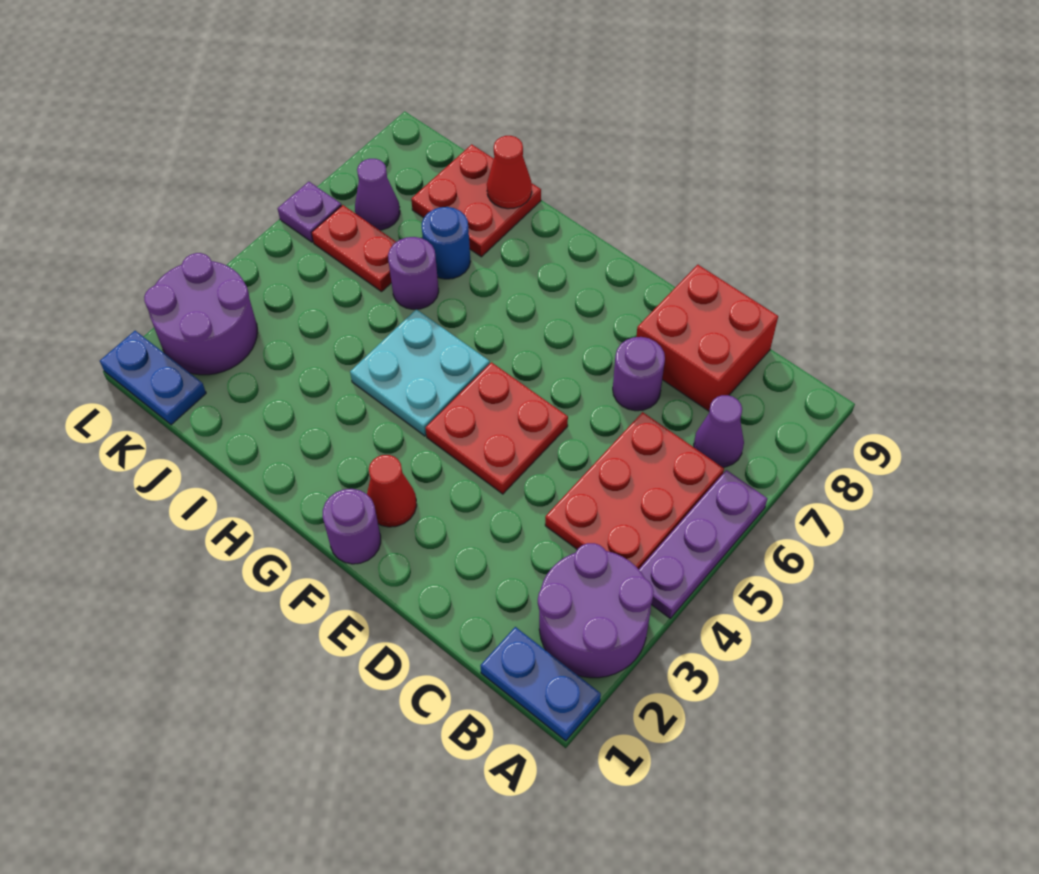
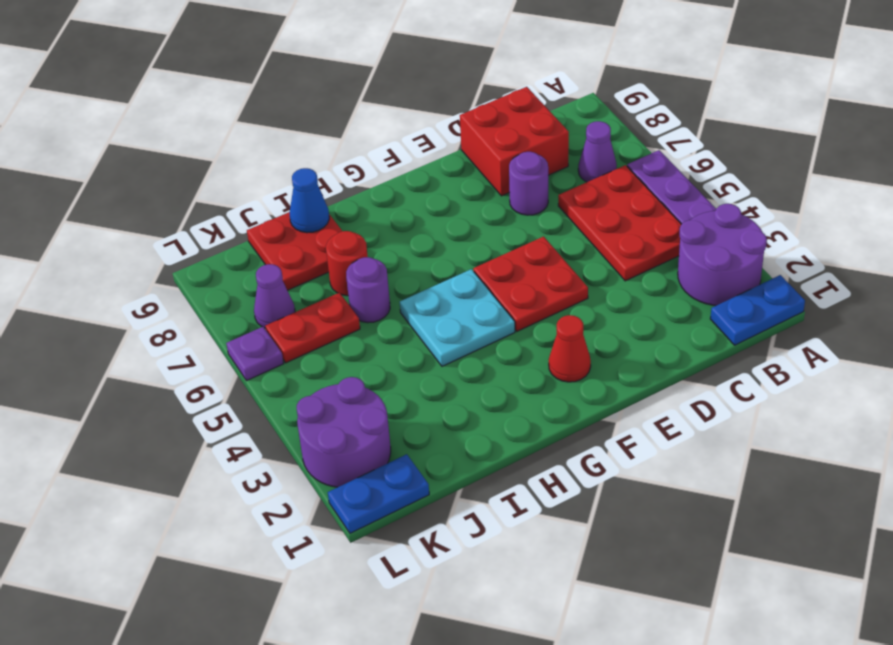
purple 1x1 round brick [323,489,381,564] -> none
blue 1x1 round brick [422,207,471,279] -> red 1x1 round brick [326,231,368,296]
red 1x1 cone [487,136,532,209] -> blue 1x1 cone [290,168,329,233]

